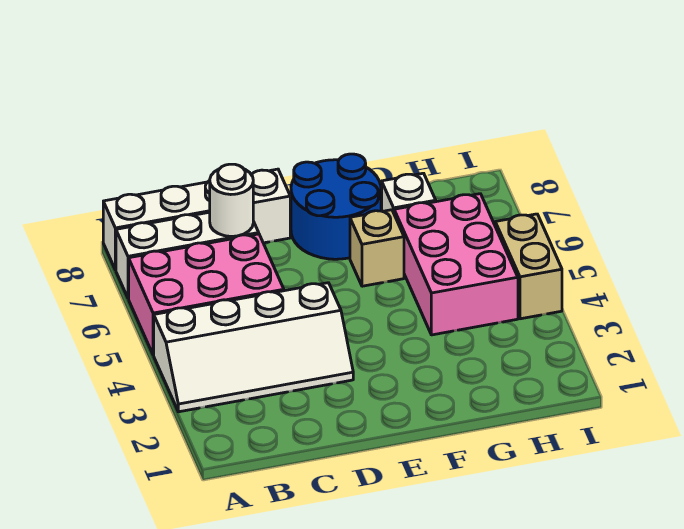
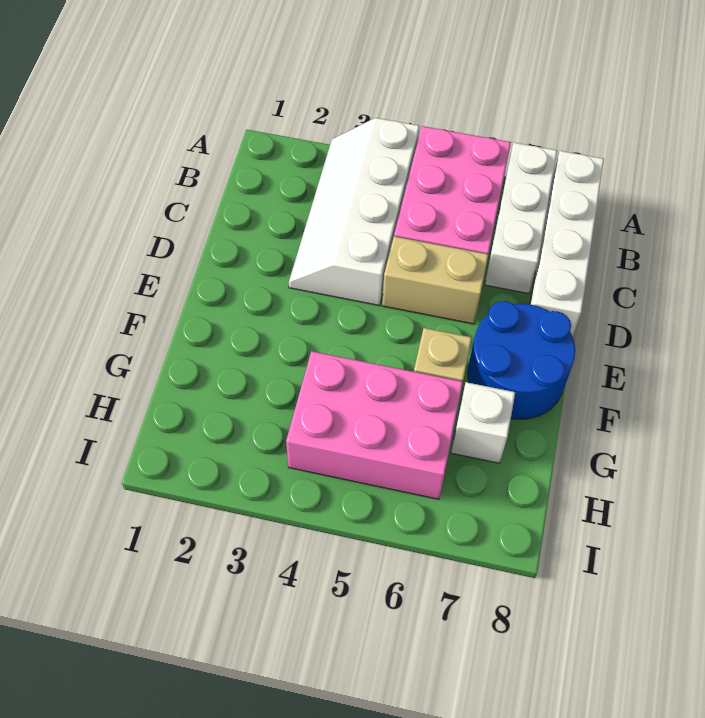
white 1x1 round brick [210,164,253,236] -> none
tan 1x2 brick [495,214,562,319] -> tan 1x2 brick moved to [382,236,488,324]

